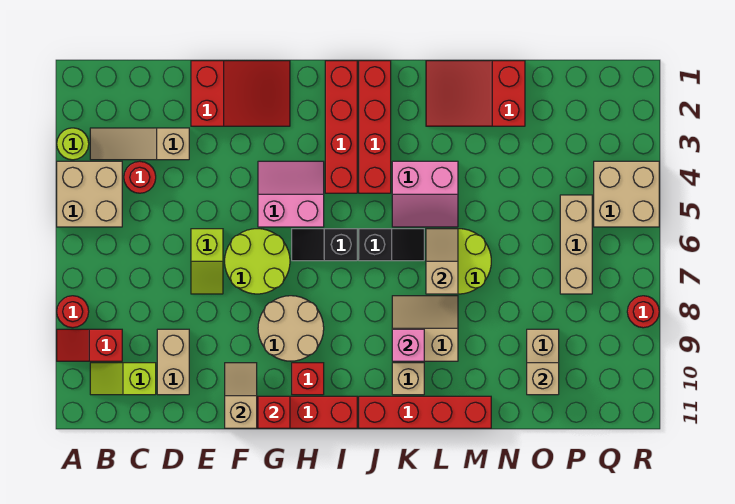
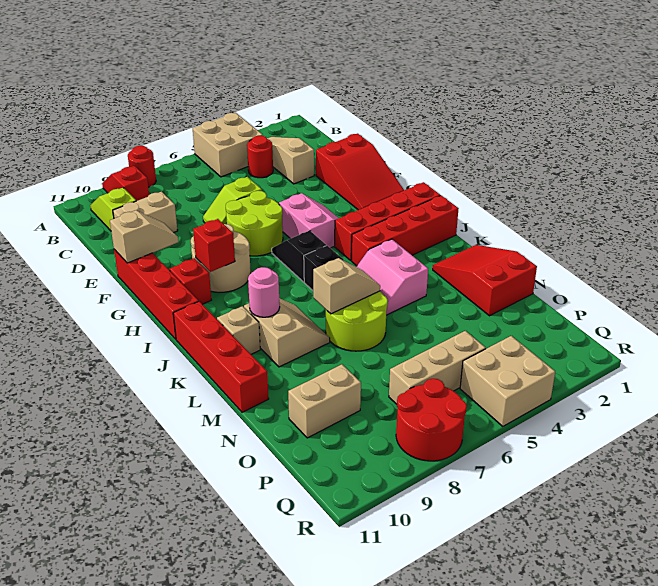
lime 1x1 round brick [57,128,89,160] -> none
red 1x1 brick [258,396,290,428] -> red 1x1 brick moved to [193,219,235,272]
pink 1x1 brick [392,329,424,361] -> pink 1x1 round brick [248,267,280,317]
tan 1x1 brick [527,363,559,395] -> none
red 1x1 round brick [627,296,659,328] -> red 2x2 round brick [396,379,467,461]

